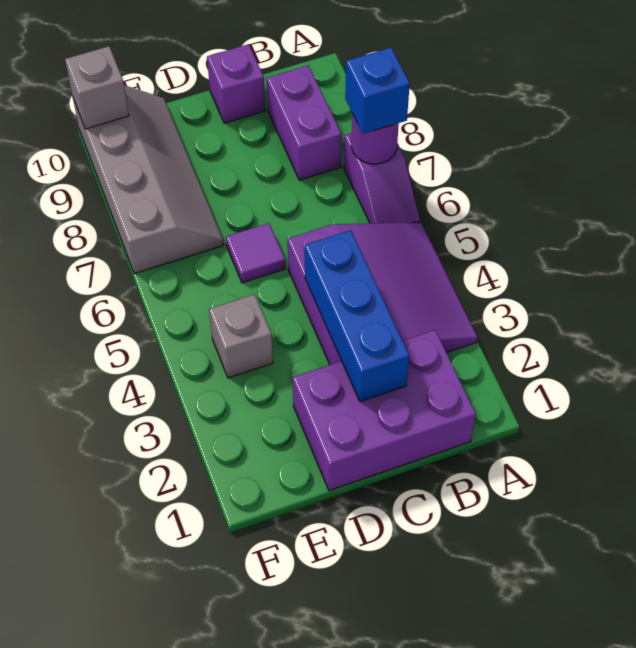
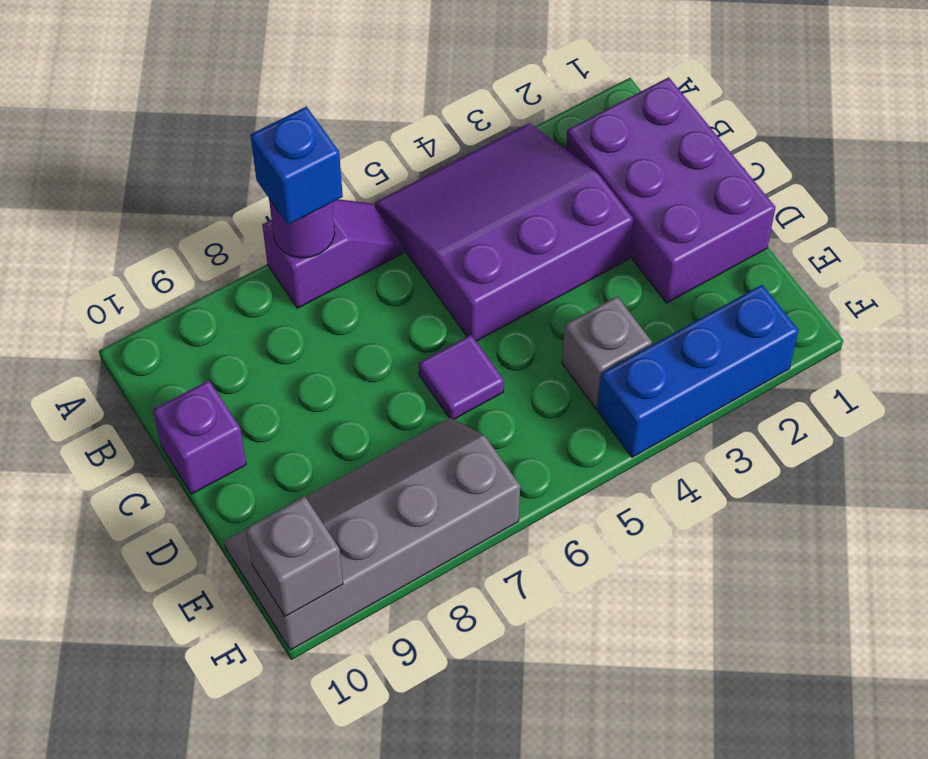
purple 1x2 brick [267,65,342,180] -> none
blue 1x3 brick [305,230,409,402] -> blue 1x3 brick moved to [598,285,799,457]

